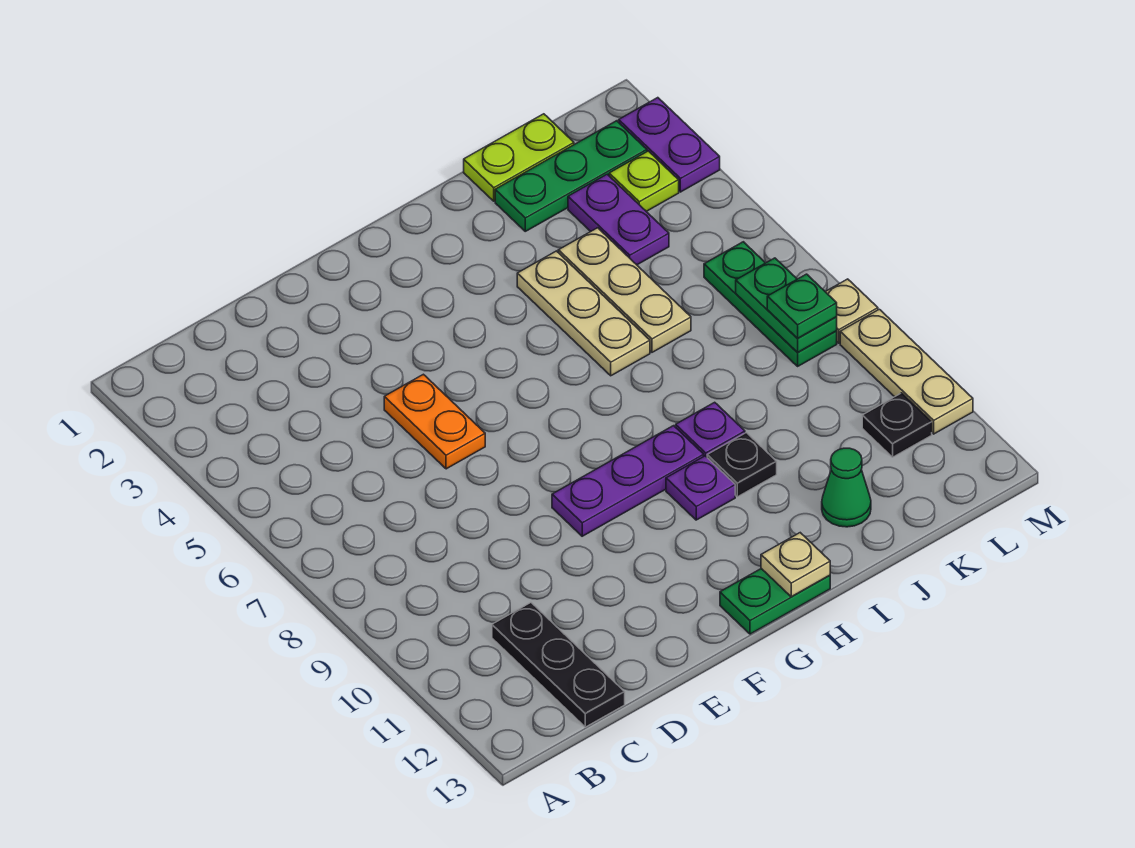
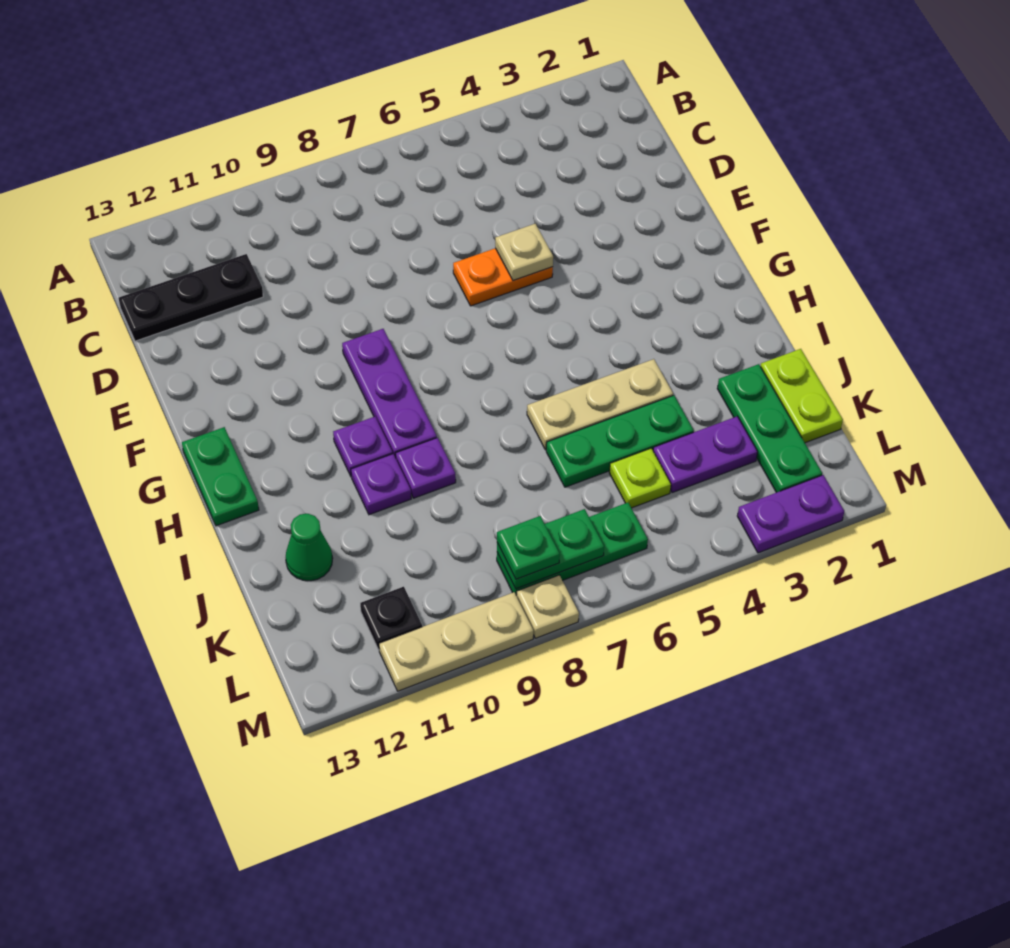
tan 1x1 plate [761,533,830,597] -> tan 1x1 plate moved to [495,224,553,281]
black 1x1 plate [707,433,777,497] -> purple 1x1 plate [351,454,411,515]
tan 1x3 plate [558,228,691,352] -> green 1x3 plate [546,395,694,487]
lime 1x1 plate [609,151,679,211] -> lime 1x1 plate moved to [609,448,671,508]

